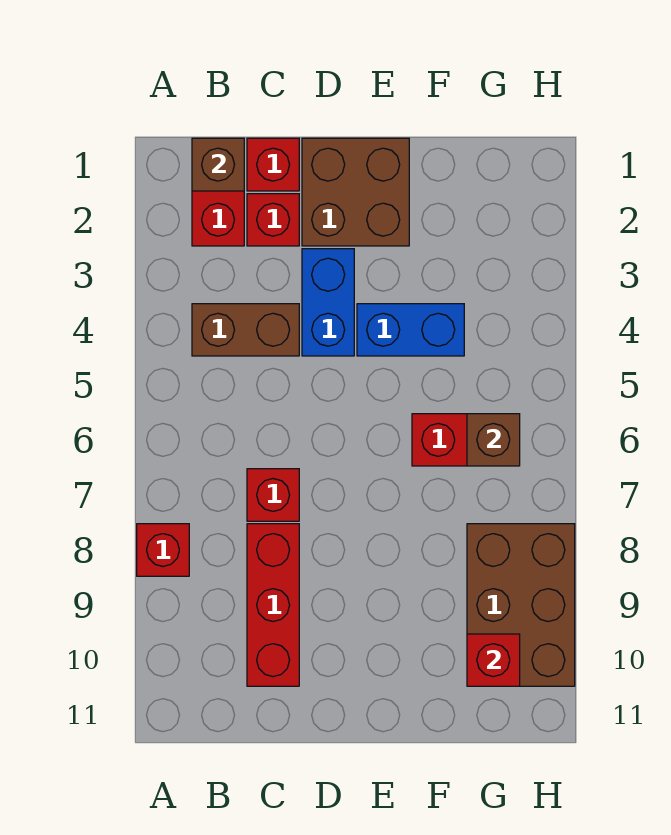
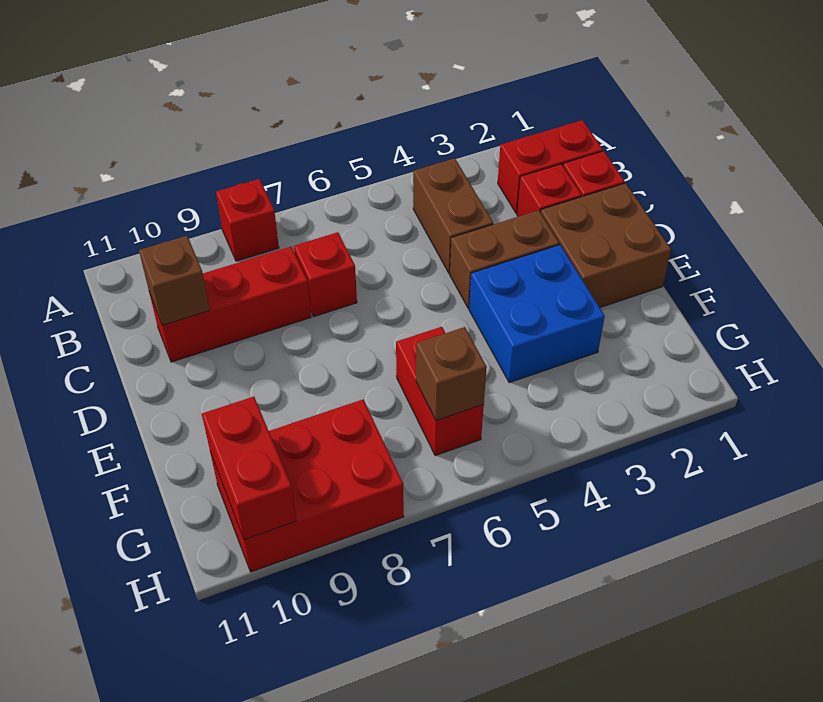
brown 1x1 brick [192,138,244,191] -> brown 1x1 brick moved to [139,236,210,325]
blue 1x2 brick [302,249,354,356] -> brown 1x2 brick [450,210,559,308]
blue 1x2 brick [357,304,464,356] -> blue 2x2 brick [469,245,605,383]
brown 2x3 brick [467,524,575,686] -> red 2x3 brick [211,400,404,572]
red 1x1 brick [467,634,520,686] -> red 1x2 brick [202,397,296,540]

